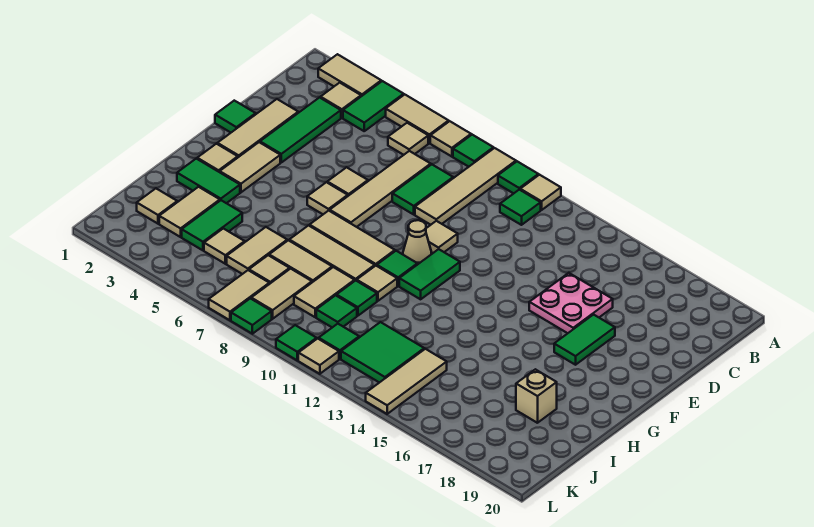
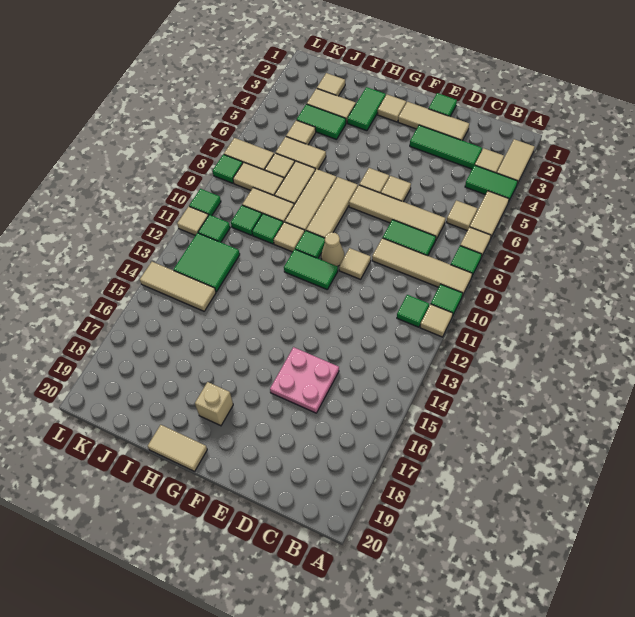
green 1x2 tile [554,315,615,365] -> none
tan 1x2 tile [220,142,280,192] -> tan 1x2 tile moved to [148,425,207,471]
tan 1x1 brick [516,369,557,423] -> tan 1x1 brick moved to [195,382,233,426]

